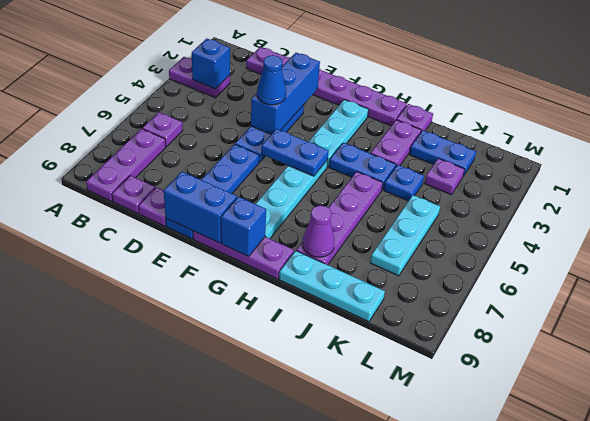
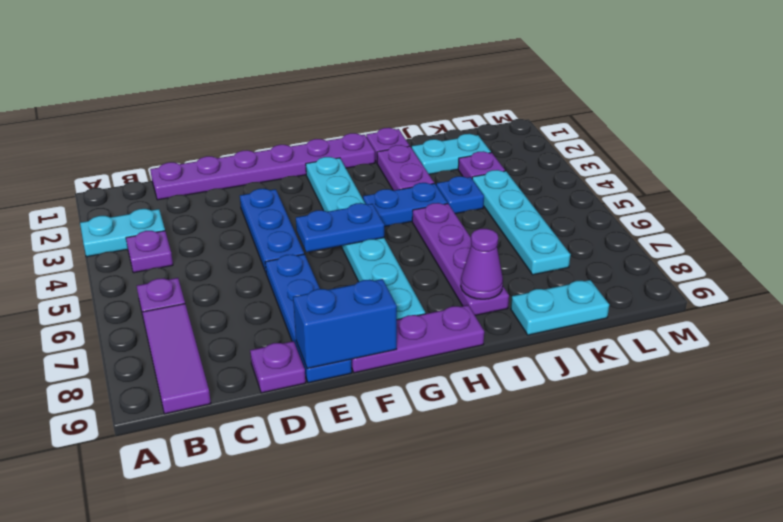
purple 1x2 plate [169,57,230,98] -> cyan 1x2 plate [80,209,165,257]
blue 1x1 brick [192,39,230,89] -> none
purple 1x3 plate [86,129,166,201] -> purple 1x3 tile [142,304,211,414]
purple 1x1 plate [112,175,155,214] -> purple 1x1 plate moved to [126,231,173,273]
blue 1x3 brick [251,53,320,134] -> none
blue 1x1 cone [257,55,286,105] -> none
blue 1x1 brick [221,197,266,257] -> none
cyan 1x3 plate [279,251,385,322] -> cyan 1x2 plate [511,280,609,335]
blue 1x2 plate [410,131,476,176] -> cyan 1x2 plate [412,134,491,174]
cyan 1x3 plate [370,195,440,276] -> cyan 1x4 plate [472,170,571,275]

